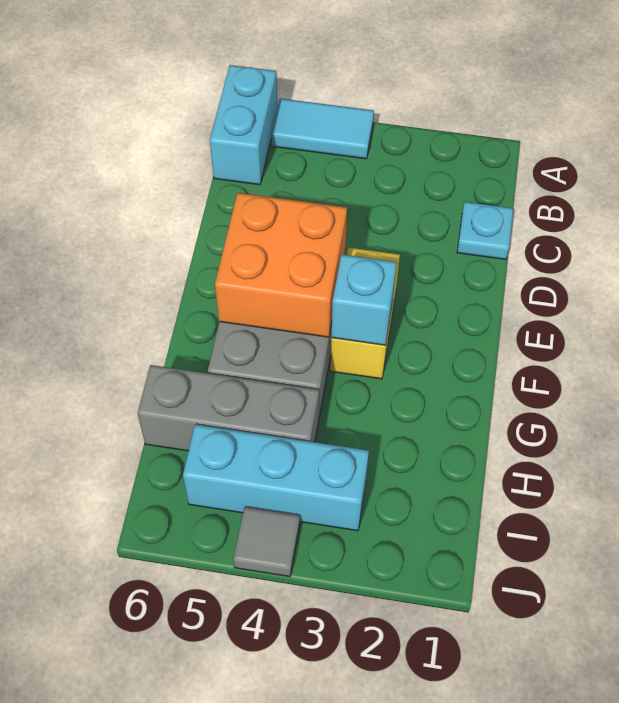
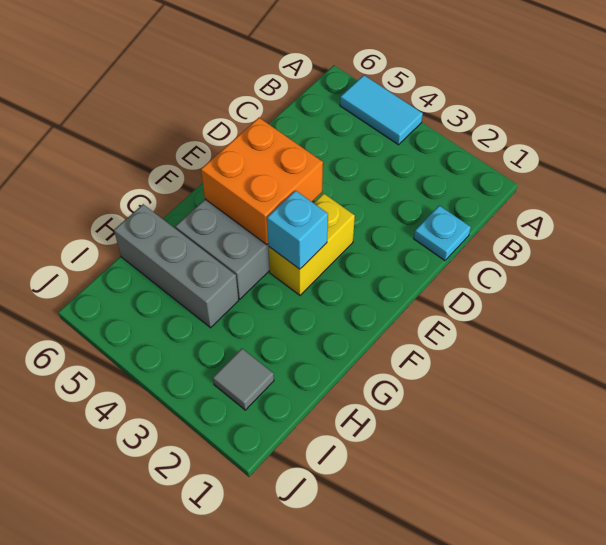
cyan 1x2 brick [210,65,278,185] -> none
cyan 1x3 brick [183,424,369,531] -> none
grey 1x1 tile [233,507,300,577] -> grey 1x1 tile moved to [213,349,274,410]

